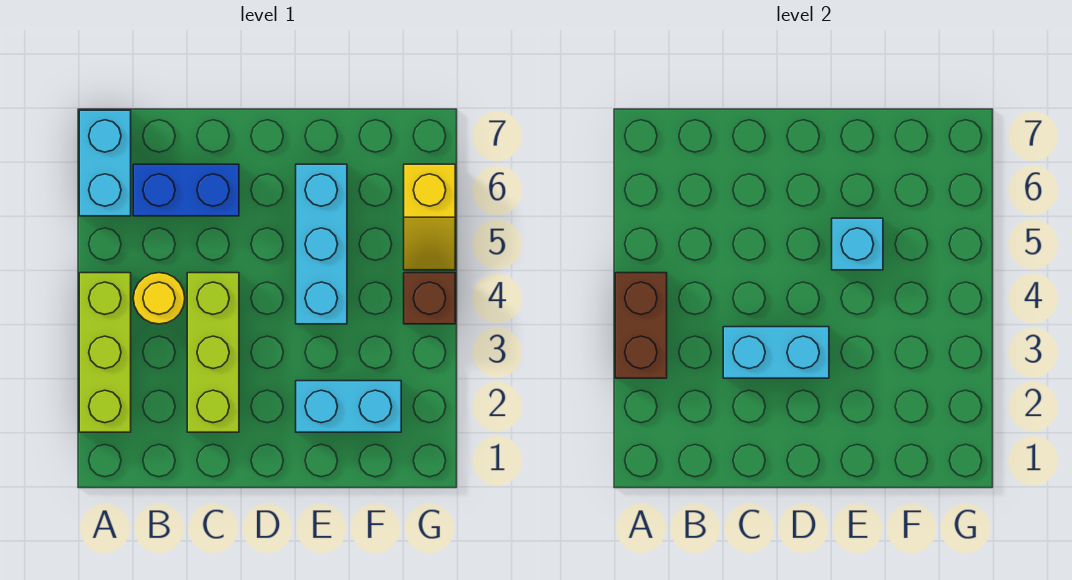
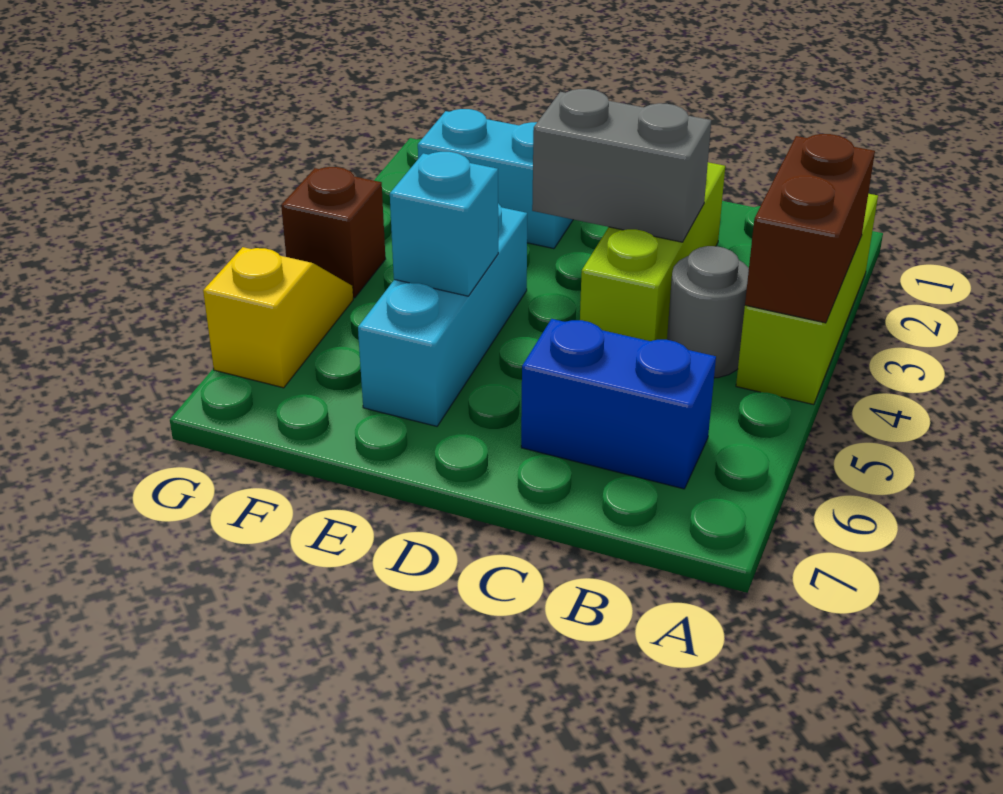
cyan 1x2 brick [79,110,131,216] -> none
yellow 1x1 round brick [133,273,185,324] -> grey 1x1 round brick [667,246,749,378]
cyan 1x2 brick [723,327,829,378] -> grey 1x2 brick [532,89,711,242]

